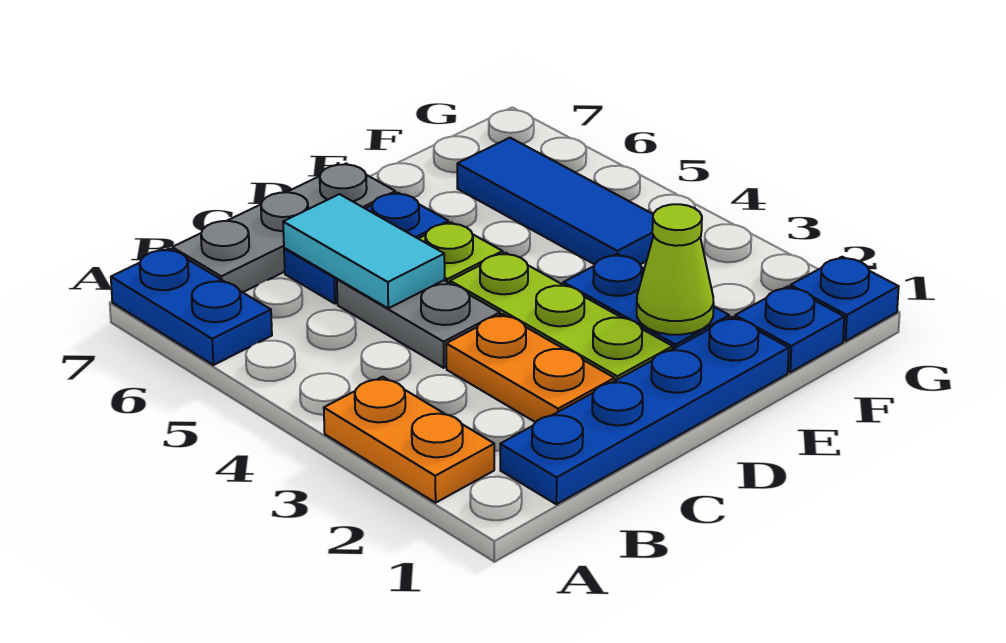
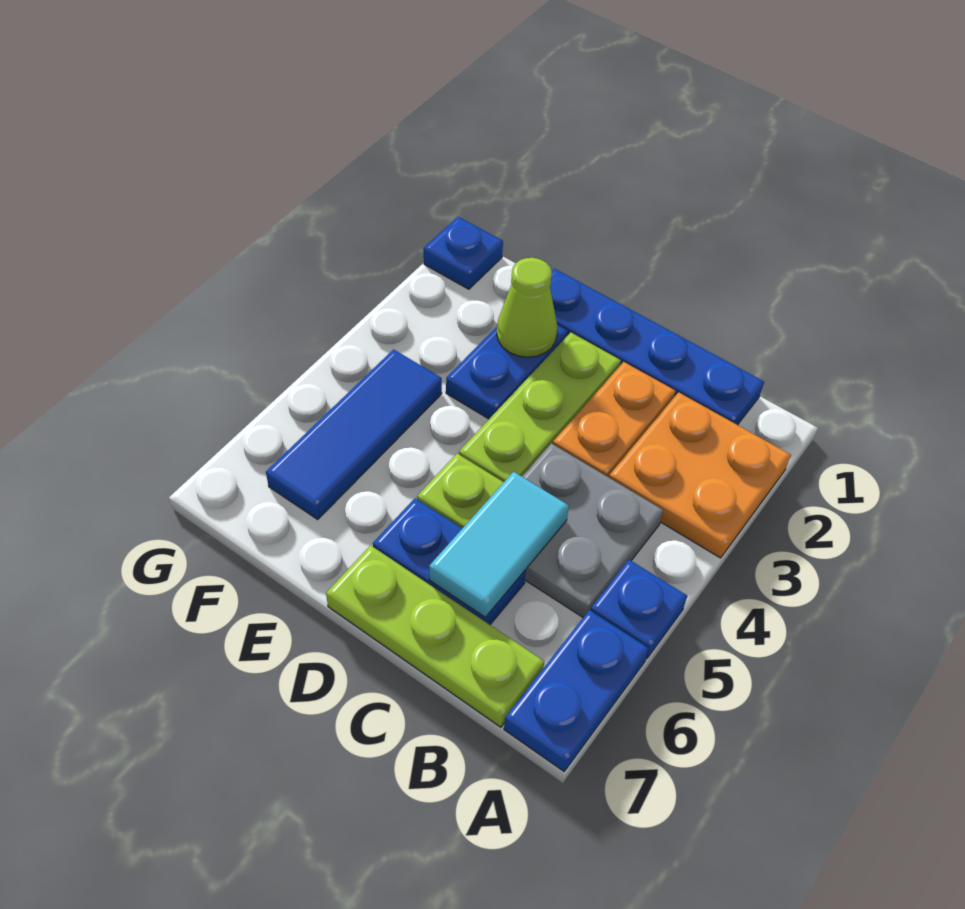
orange 1x2 plate [324,377,494,503] -> orange 2x2 plate [609,392,791,558]
grey 1x3 plate [172,164,395,292] -> lime 1x3 plate [326,545,544,727]
grey 1x2 plate [337,279,500,368] -> grey 2x2 plate [522,443,663,617]
blue 1x1 plate [735,286,844,372] -> blue 1x1 plate moved to [591,560,687,659]

